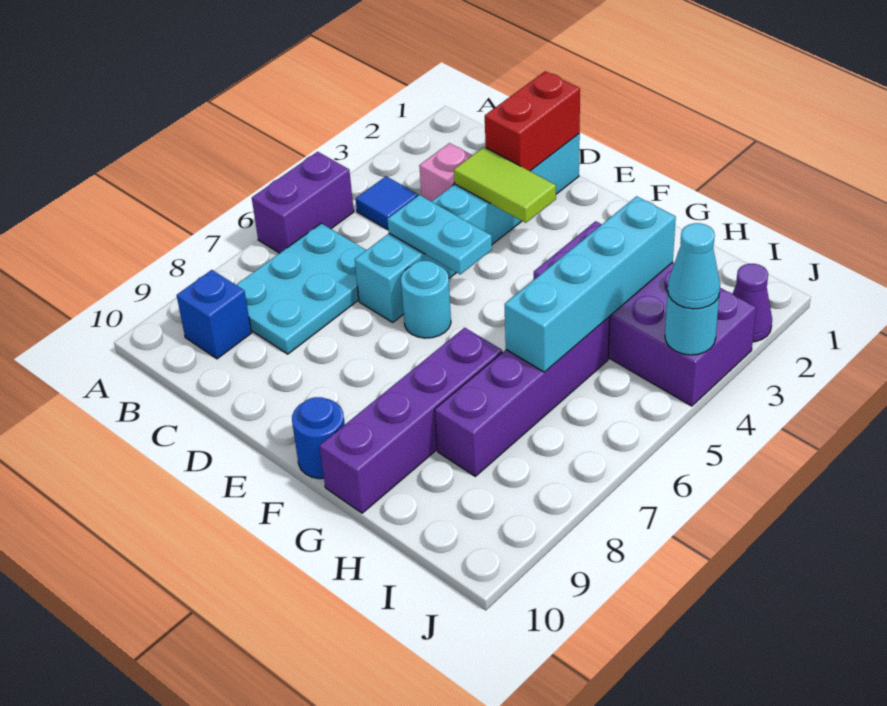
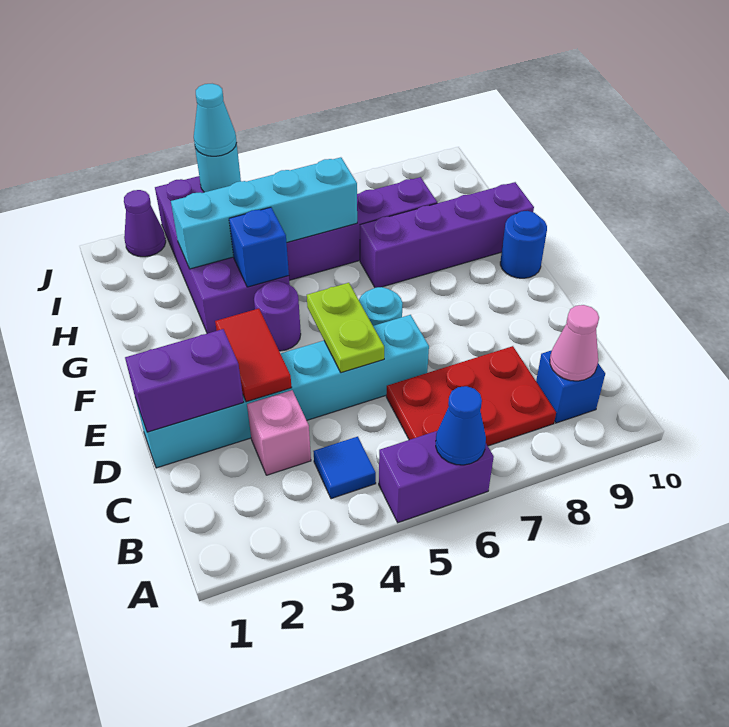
none -> blue 1x1 cone [436,386,486,465]
cyan 2x3 plate [237,223,366,354] -> red 2x3 plate [386,346,556,446]
none -> pink 1x1 cone [550,305,599,381]
red 1x2 brick [485,71,580,171] -> purple 1x2 brick [125,329,244,432]
lime 1x2 tile [454,147,556,223] -> red 1x2 tile [215,309,292,402]
cyan 1x2 plate [388,195,492,274] -> lime 1x2 plate [307,283,384,373]
none -> purple 1x1 round brick [254,281,301,351]
none -> blue 1x1 brick [229,207,289,287]

